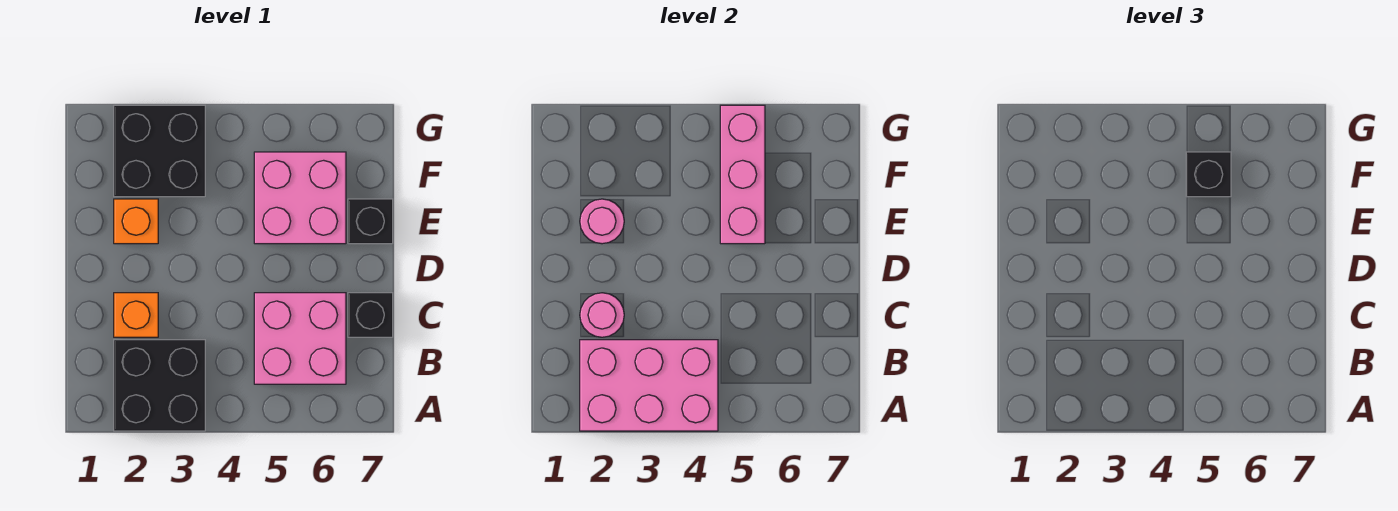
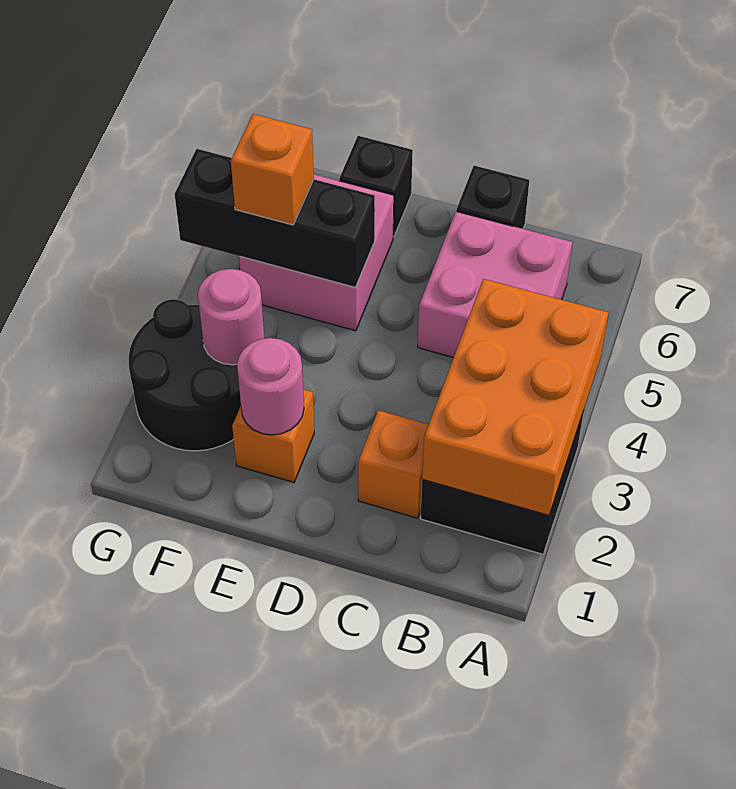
pink 2x3 brick [580,340,718,431] -> orange 2x3 brick [422,279,609,515]
pink 1x1 round brick [580,293,624,337] -> pink 1x1 round brick moved to [198,269,264,365]
pink 1x3 brick [720,105,765,244] -> black 1x3 brick [175,149,375,287]
black 2x2 brick [114,105,205,197] -> black 2x2 round brick [129,299,241,451]
black 1x1 brick [1186,152,1231,197] -> orange 1x1 brick [231,114,314,225]

